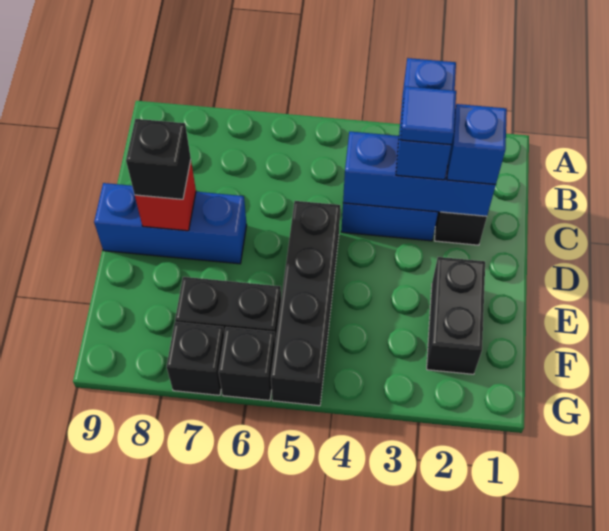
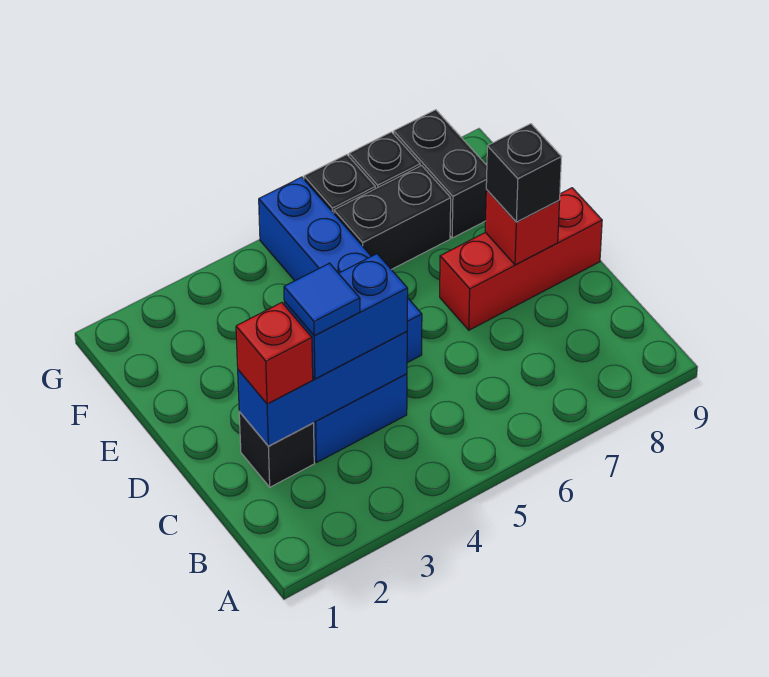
blue 1x2 brick [396,58,456,180] -> blue 1x2 brick turned to [284,254,408,379]
blue 1x1 brick [447,104,507,185] -> red 1x1 brick [236,303,313,404]
black 1x4 brick [271,201,340,406] -> blue 1x4 brick [259,177,422,363]
blue 1x3 brick [94,183,247,264] -> red 1x3 brick [440,188,602,330]
black 1x2 brick [427,257,485,374] -> black 1x2 brick moved to [394,110,487,238]

